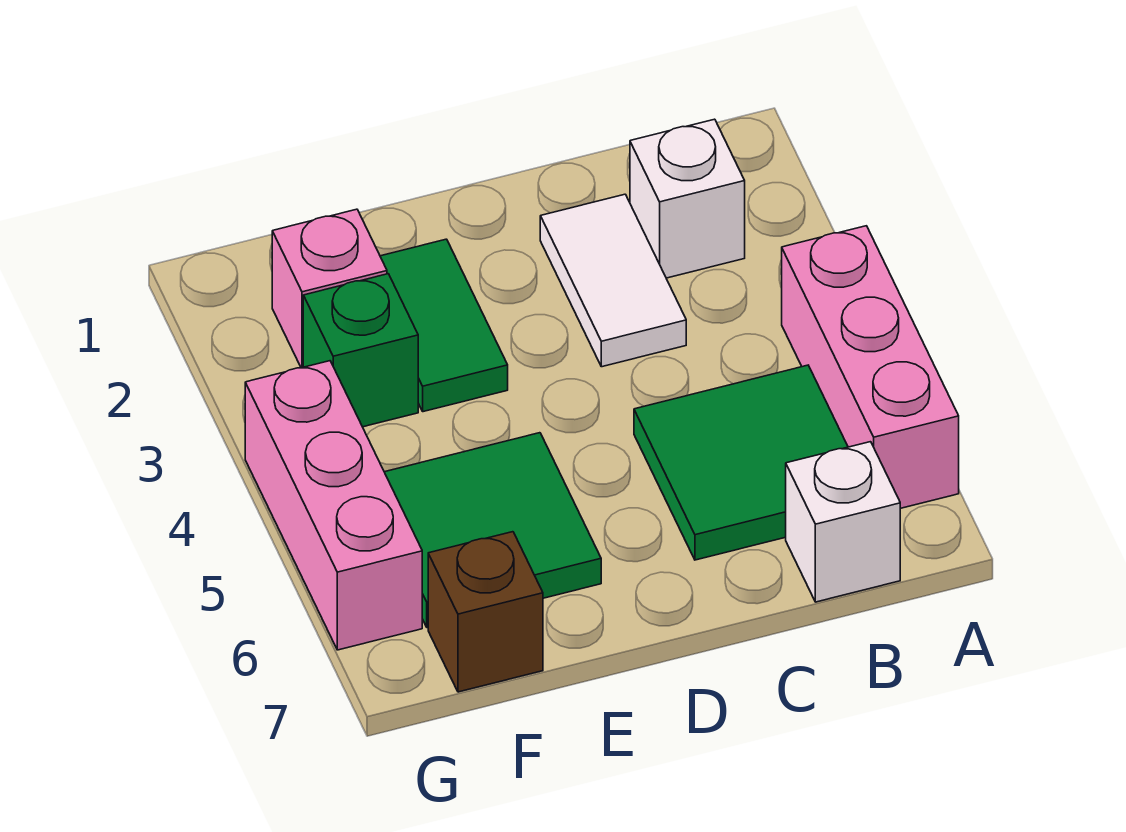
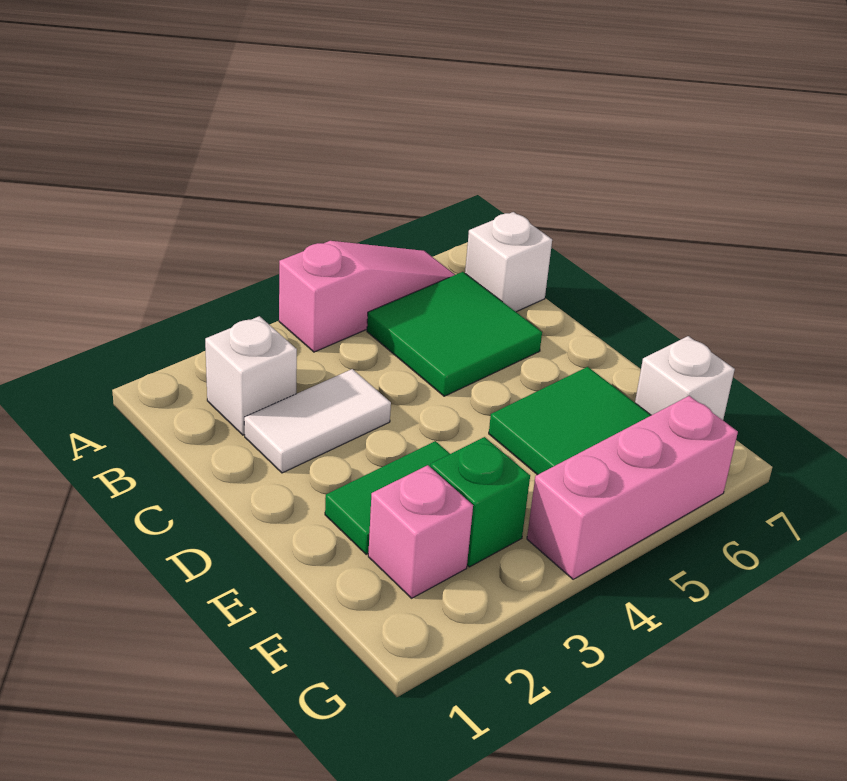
pink 1x3 brick [782,226,959,509] -> pink 1x3 slope [279,241,455,352]
brown 1x1 brick [428,532,543,692] -> white 1x1 brick [635,336,735,420]

